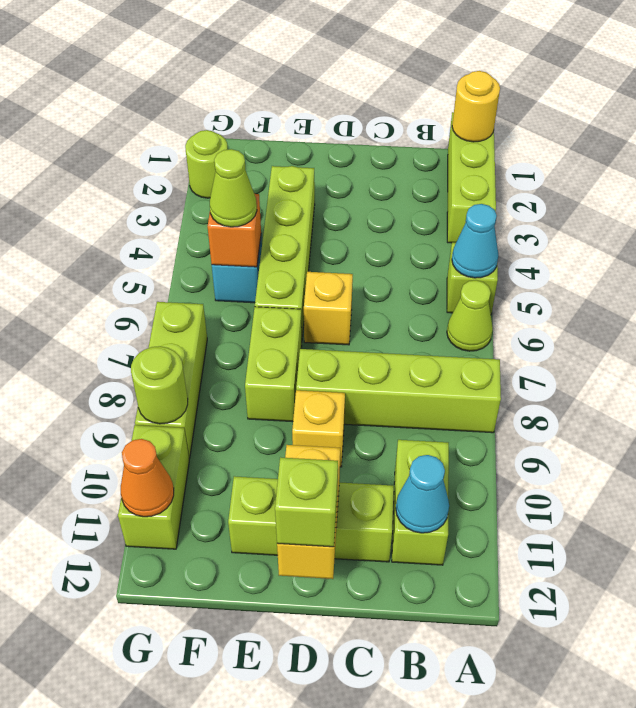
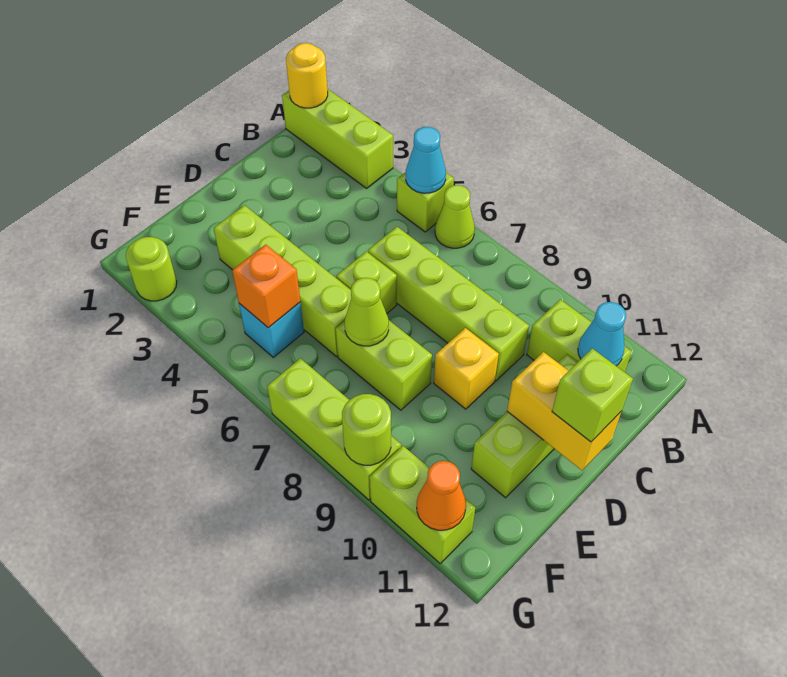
lime 1x4 brick [296,349,501,433] -> lime 1x4 brick turned to [368,227,529,381]
yellow 1x1 brick [304,272,353,345] -> lime 1x1 brick [336,251,397,314]
lime 1x1 cone [210,149,257,227] -> lime 1x1 cone moved to [345,278,389,346]

